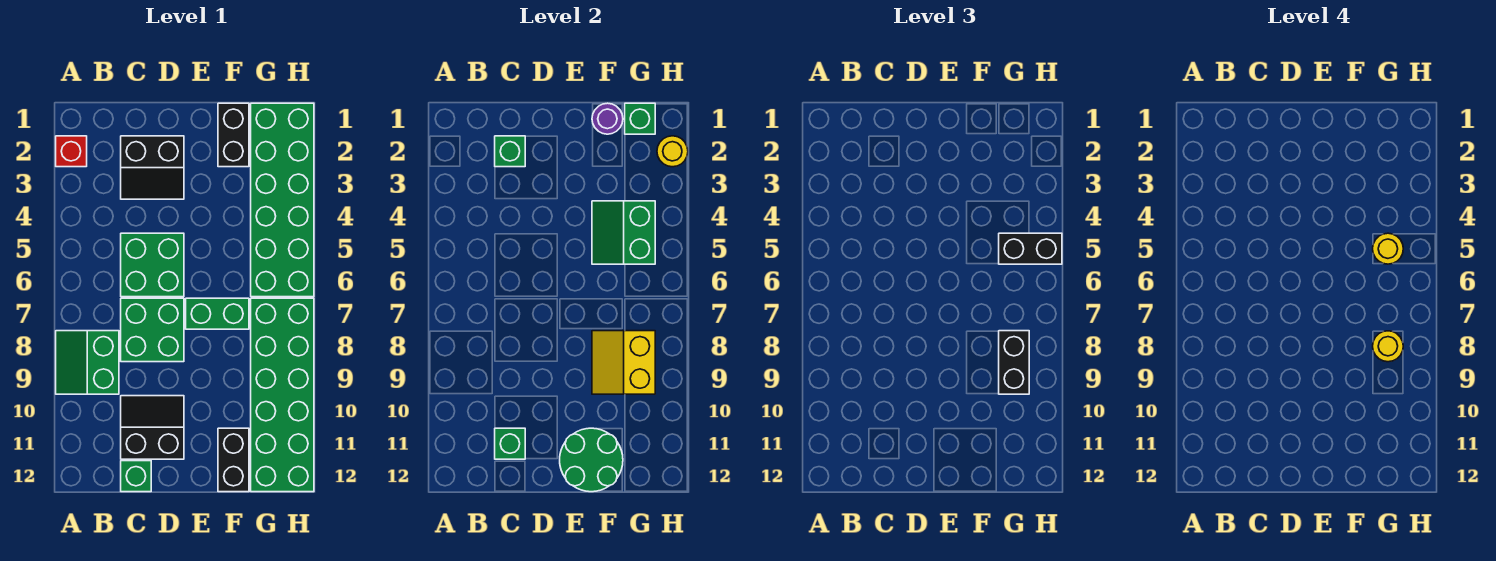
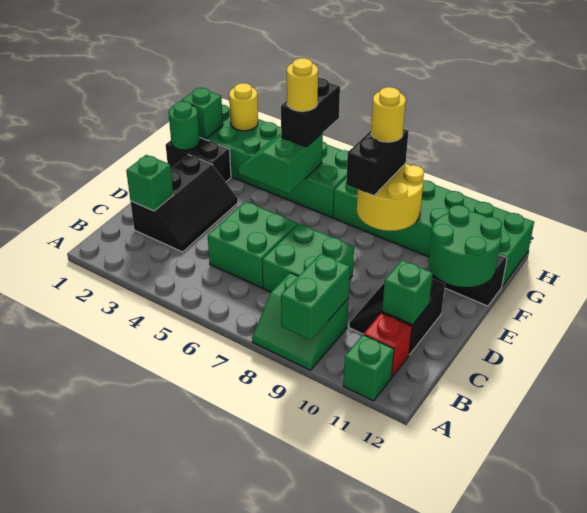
red 1x1 brick [56,136,87,167] -> red 1x1 brick moved to [363,313,412,377]
black 2x2 slope [121,136,184,199] -> black 2x3 slope [130,155,238,252]
green 1x1 brick [121,461,151,492] -> green 1x1 brick moved to [343,335,394,401]
green 1x2 brick [186,298,249,329] -> green 1x2 brick moved to [281,254,350,340]
purple 1x1 round brick [592,103,623,134] -> green 1x1 round brick [168,101,200,150]
green 2x2 slope [592,201,655,264] -> green 2x2 slope turned to [238,133,323,194]
yellow 2x2 slope [592,331,655,394] -> yellow 2x2 round brick [357,163,424,231]
black 1x2 brick [999,331,1029,394] -> black 1x2 brick turned to [346,129,409,196]

